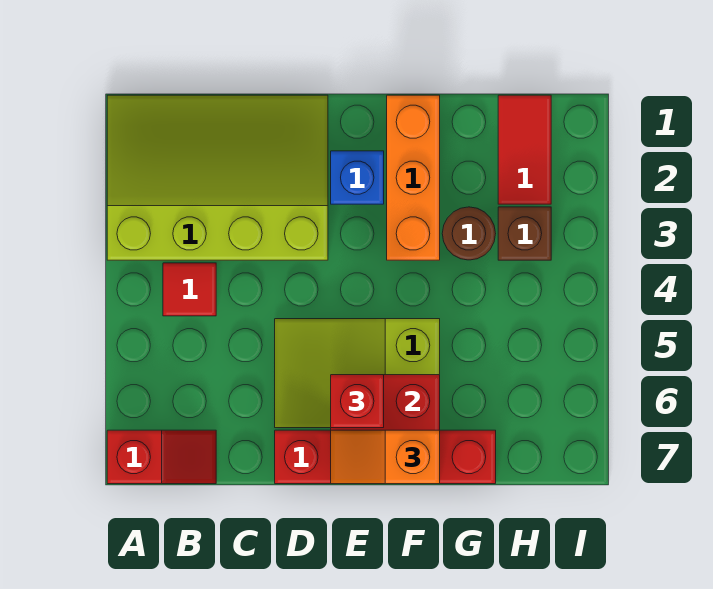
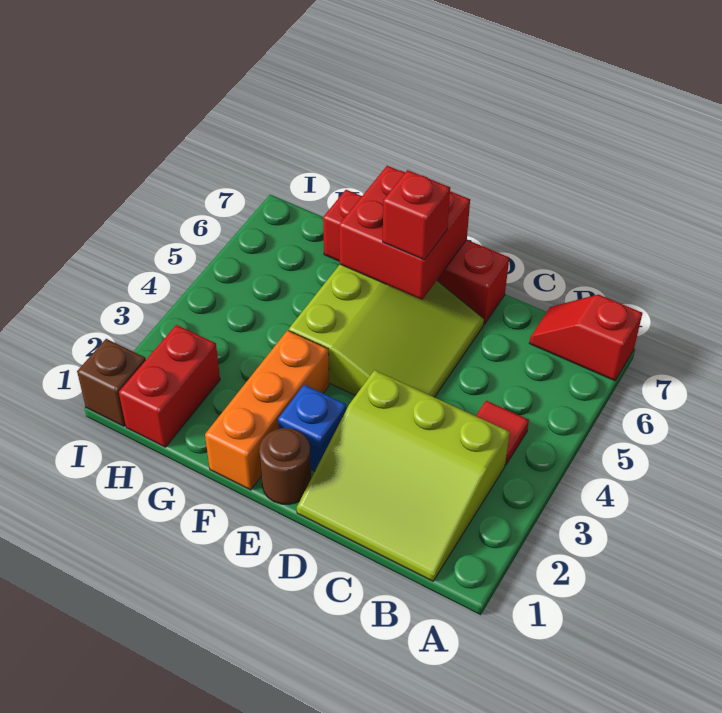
lime 3x4 slope [107,95,328,260] -> lime 3x3 slope [297,370,510,581]
lime 2x3 slope [275,319,440,428] -> lime 3x3 slope [289,264,484,397]
orange 1x2 slope [331,430,440,484] -> none
brown 1x1 round brick [442,207,496,260] -> brown 1x1 round brick moved to [259,428,311,504]
red 1x2 tile [498,95,551,204] -> red 1x2 brick [119,325,220,447]
brown 1x1 brick [498,207,551,260] -> brown 1x1 brick moved to [77,339,146,426]

